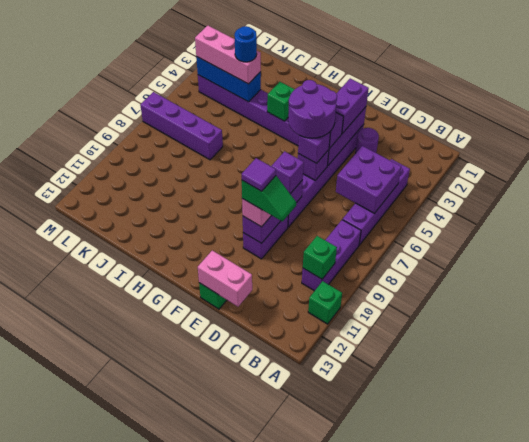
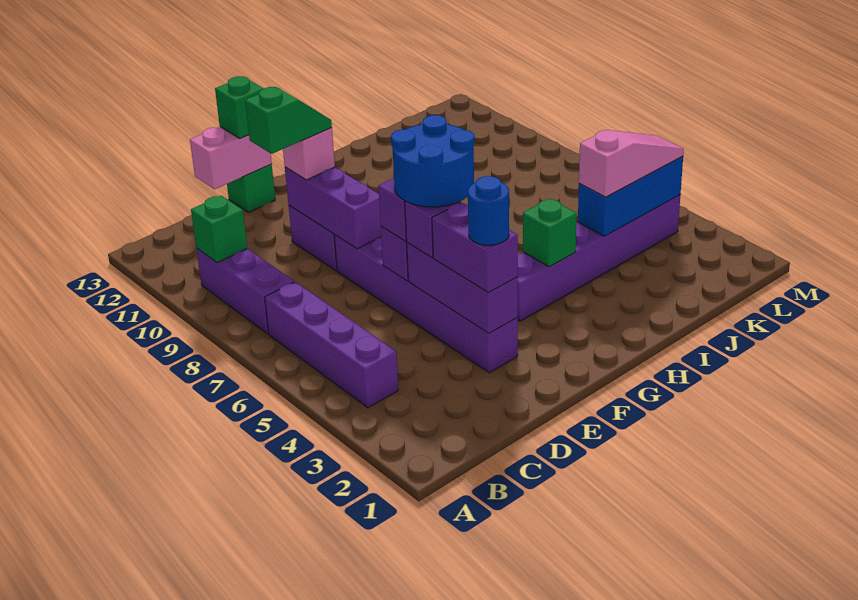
green 1x1 brick [308,281,342,324] -> green 1x1 brick moved to [215,76,263,139]
purple 2x2 brick [336,146,401,213] -> none
purple 1x1 round brick [355,128,379,153] -> none
green 1x2 slope [242,176,296,222] -> green 1x2 slope turned to [245,87,332,154]
purple 2x2 round brick [288,80,337,138] -> blue 2x2 round brick [391,115,474,207]
purple 1x1 brick [272,151,304,194] -> none
purple 1x1 tile [242,158,276,191] -> none
pink 1x3 brick [195,26,261,84] -> pink 1x3 slope [579,130,684,197]
blue 1x1 round brick [235,26,257,62] -> blue 1x1 round brick moved to [468,176,509,245]
purple 1x4 brick [140,92,223,160] -> none

